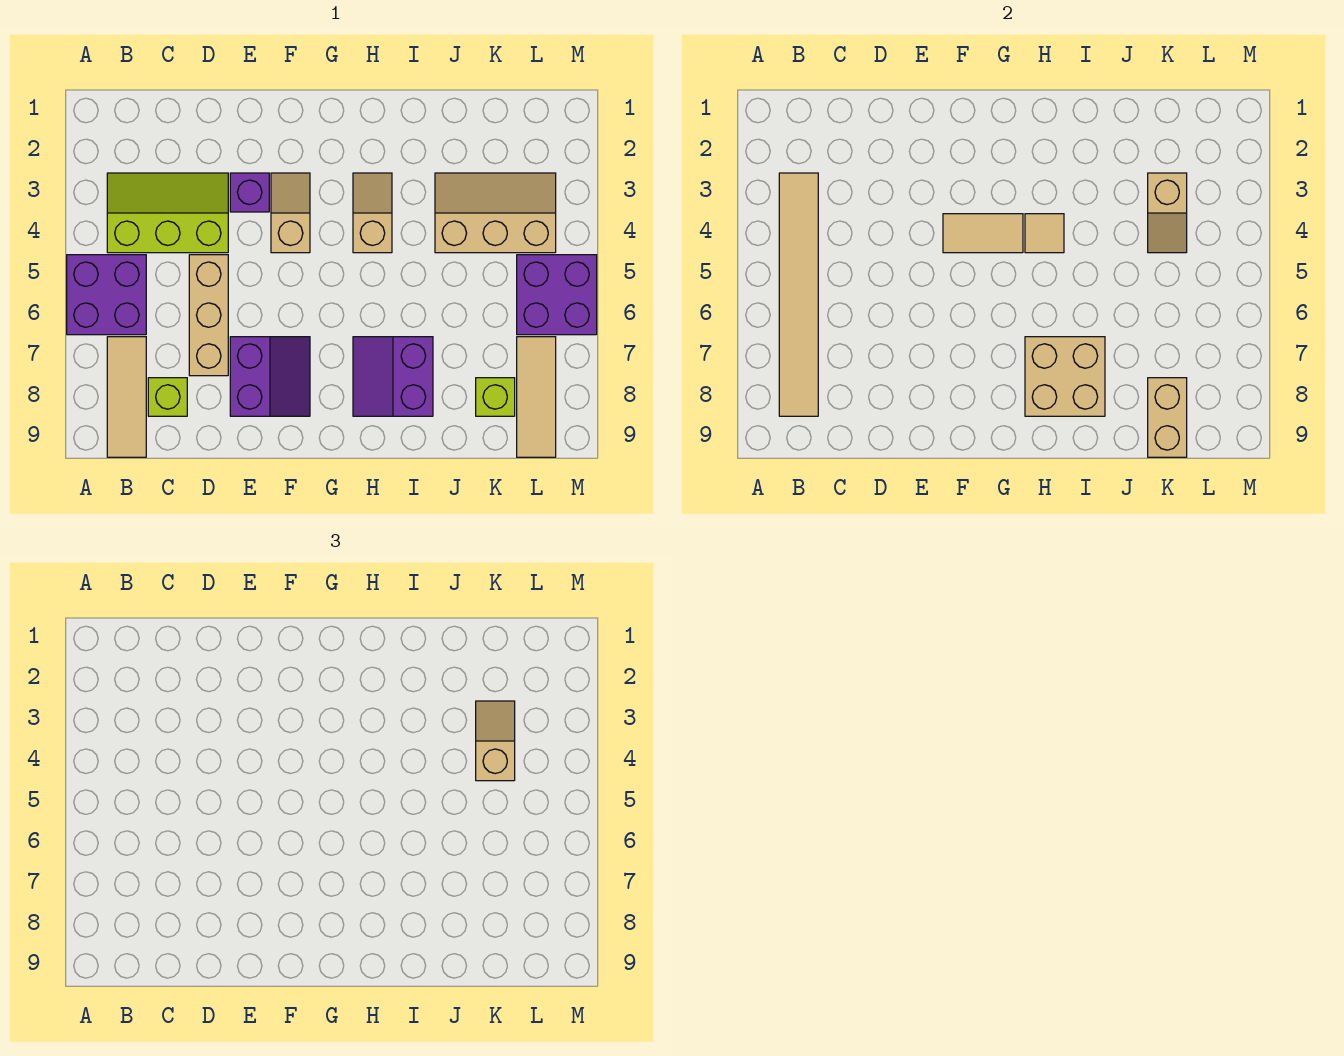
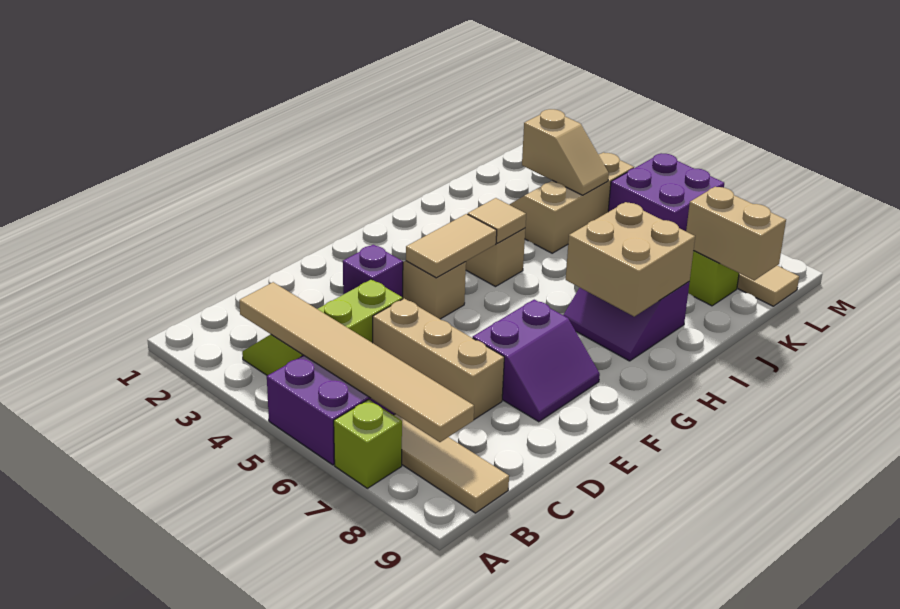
lime 1x1 brick [148,378,187,416] -> lime 1x1 brick moved to [334,400,402,488]
purple 2x2 slope [230,337,310,416] -> purple 2x2 slope turned to [473,300,600,422]
tan 1x2 slope [476,701,515,781] -> none

